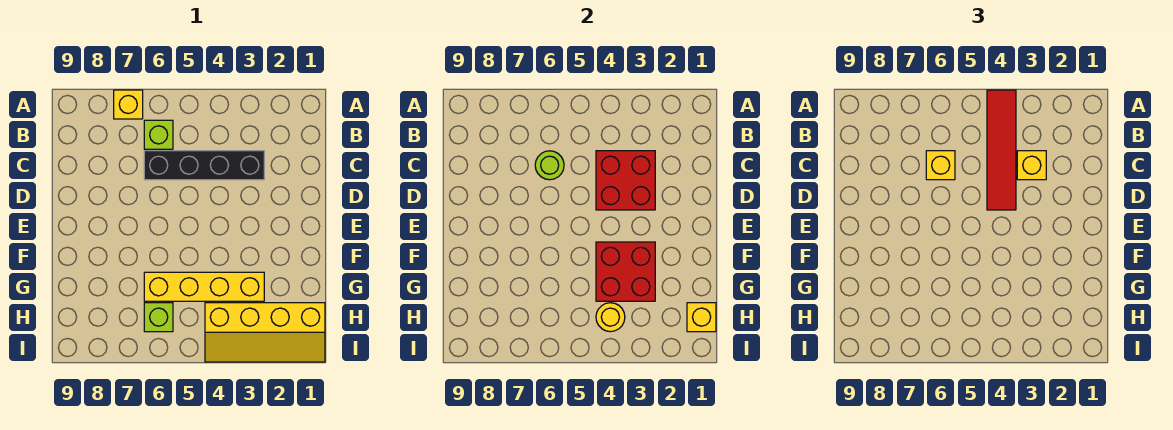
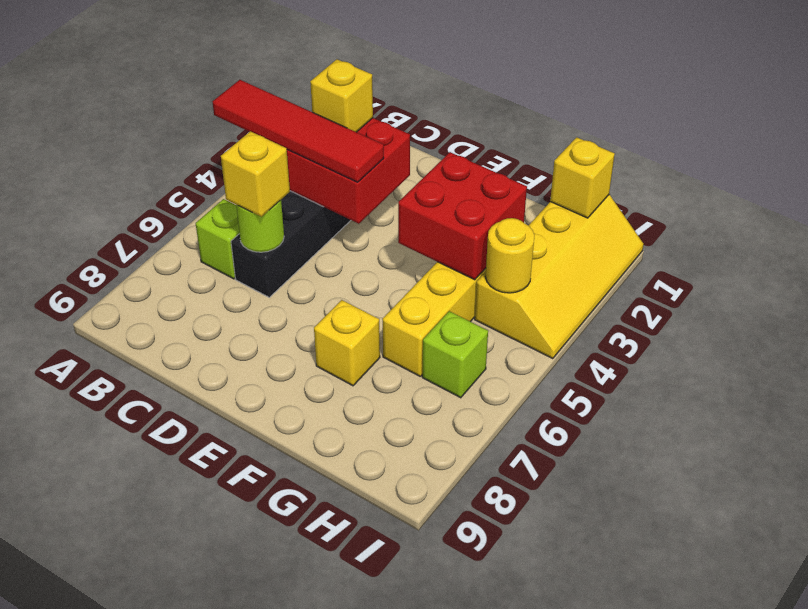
yellow 1x1 brick [114,90,143,119] -> yellow 1x1 brick moved to [314,300,380,386]

